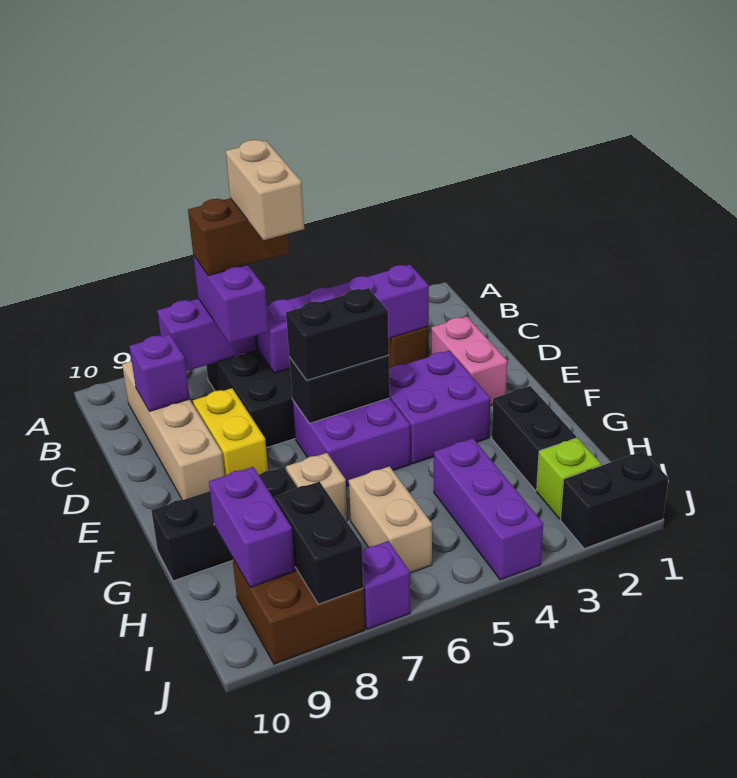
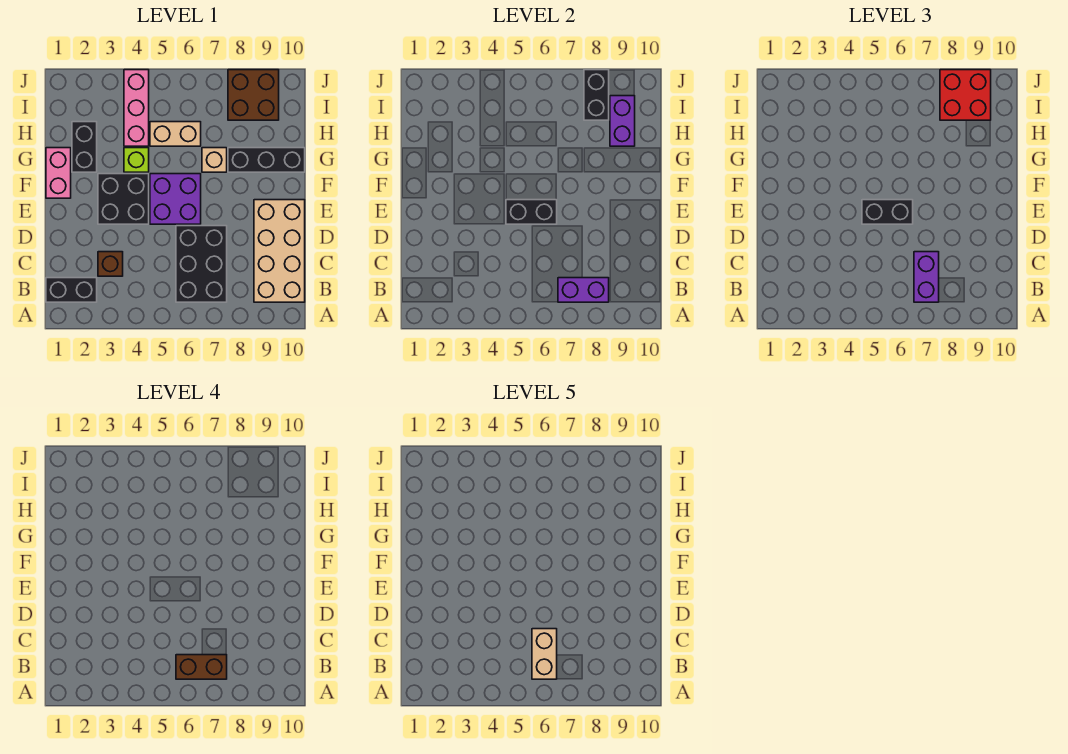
tan 1x4 brick [122,361,225,500] -> tan 2x4 brick [254,200,305,302]
purple 1x4 brick [257,265,429,373] -> none
purple 1x1 brick [129,334,190,411] -> none
pink 1x2 brick [431,316,507,406] -> pink 1x2 brick moved to [46,148,71,198]
yellow 1x2 brick [193,388,268,476] -> none
purple 2x2 brick [389,351,490,464] -> black 2x2 brick [98,174,149,224]
purple 1x3 brick [434,438,543,580] -> pink 1x3 brick [124,70,149,146]
tan 1x2 brick [349,466,432,573] -> tan 1x2 brick turned to [150,122,201,146]
lime 1x1 brick [537,438,601,519] -> lime 1x1 brick moved to [124,148,149,172]
none -> red 2x2 brick [940,70,991,120]
black 1x2 brick [560,451,668,549] -> black 1x2 brick moved to [46,278,97,302]
purple 1x1 brick [362,541,410,629] -> none

